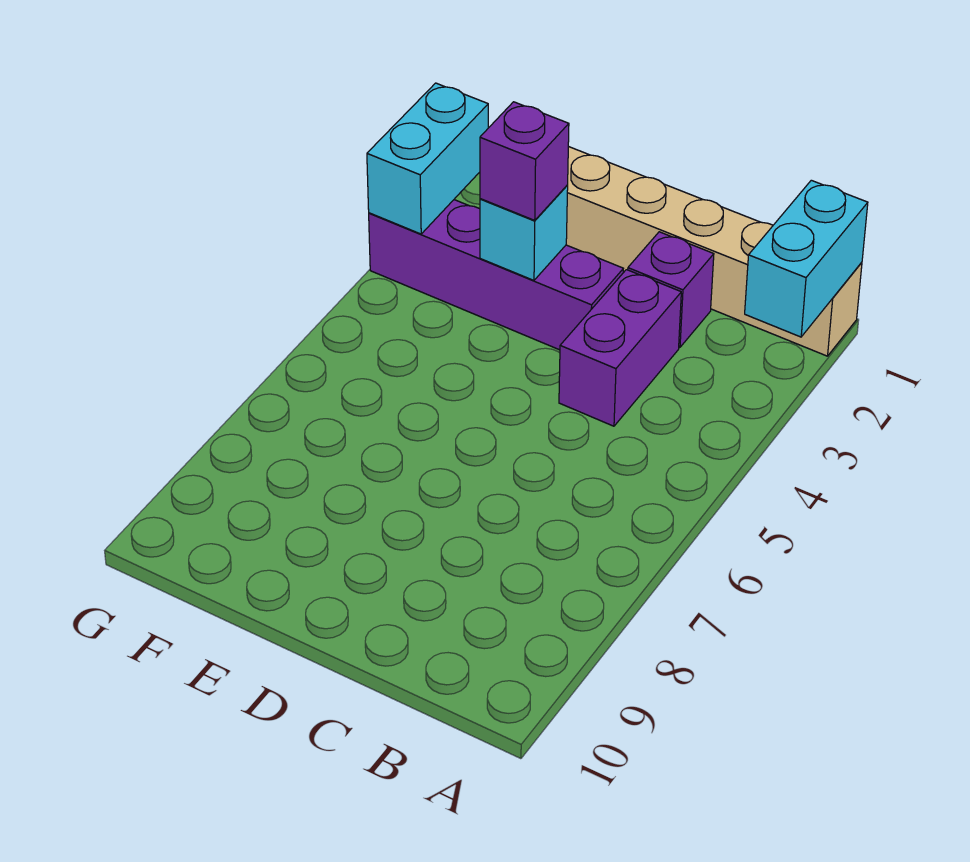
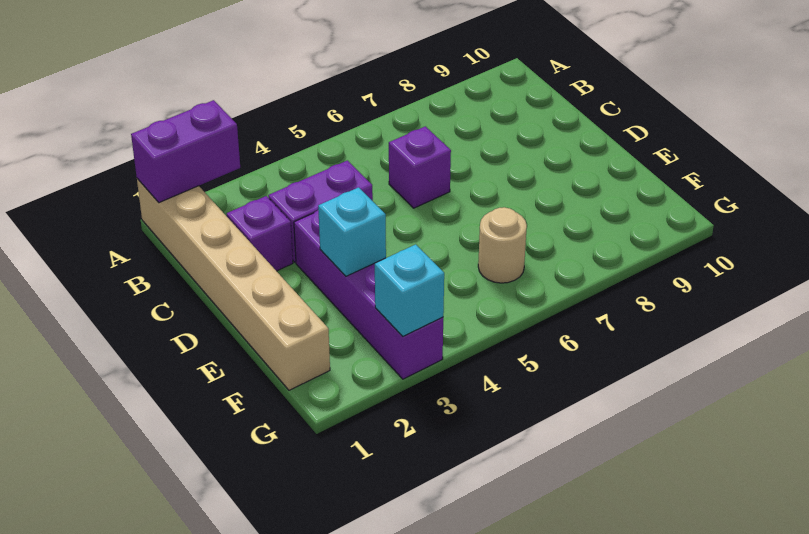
cyan 1x2 brick [745,180,868,337] -> purple 1x2 brick [131,100,240,203]
purple 1x1 brick [480,102,569,220] -> purple 1x1 brick moved to [389,126,451,208]
none -> tan 1x1 round brick [478,207,527,283]
cyan 1x2 brick [367,83,488,234] -> cyan 1x1 brick [375,244,444,337]

